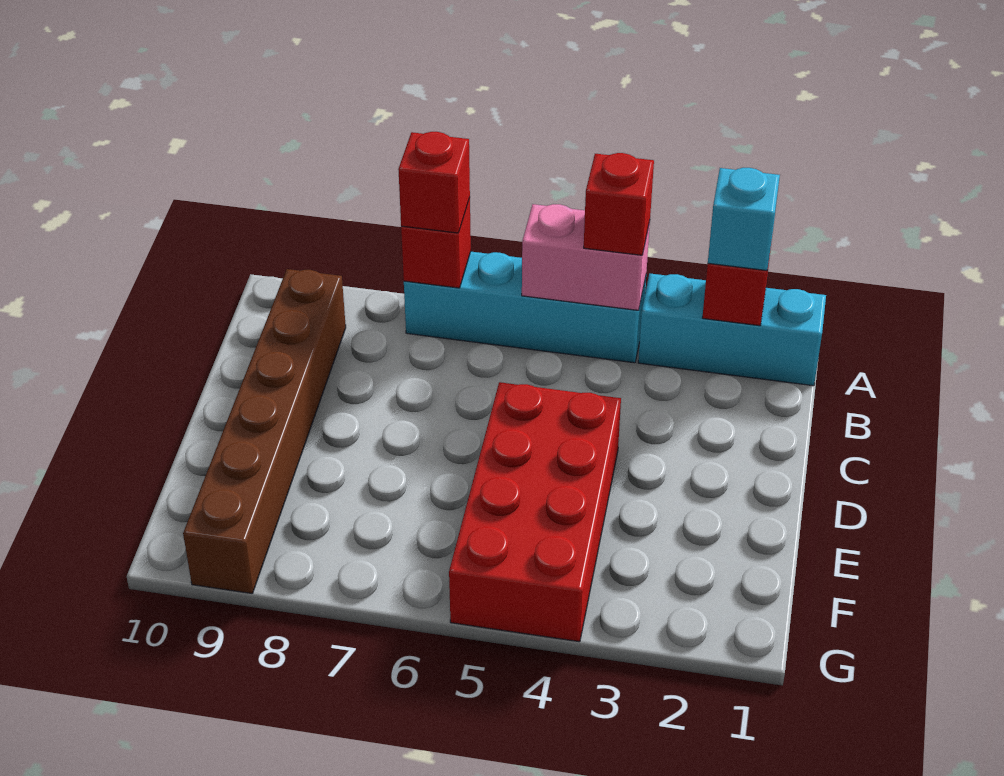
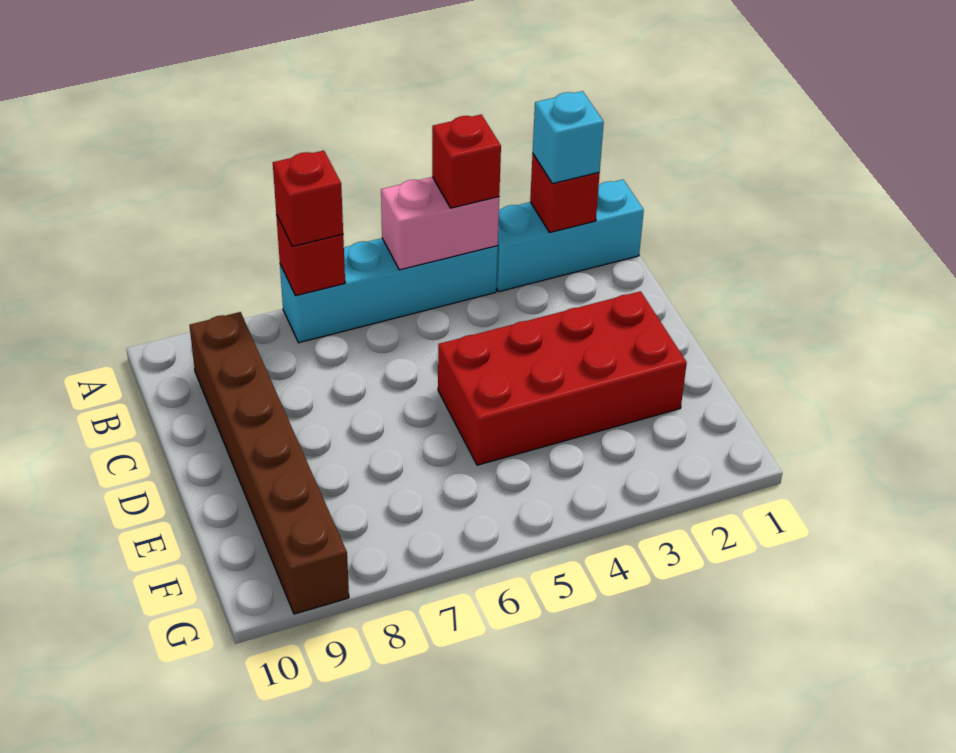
red 2x4 brick [449,382,621,642] -> red 2x4 brick turned to [438,291,687,465]

